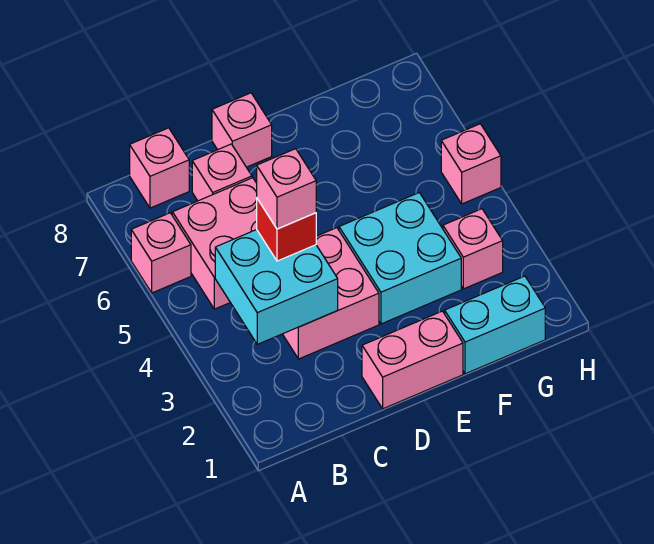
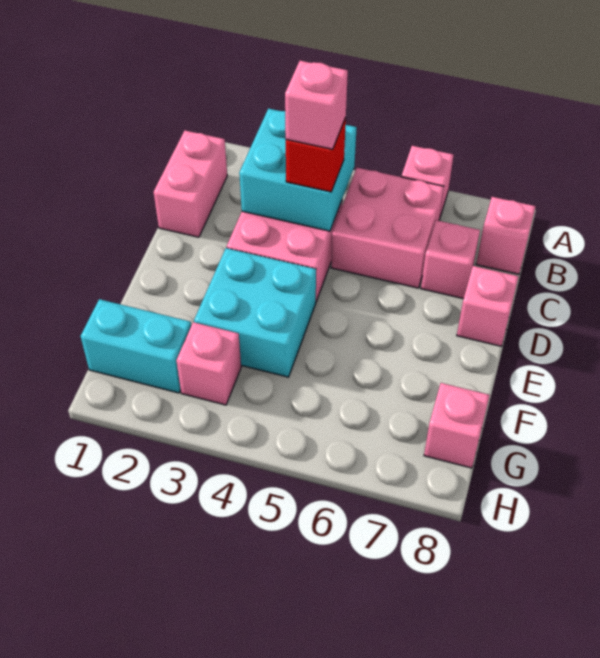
pink 1x2 brick [362,311,463,409] -> pink 1x2 brick moved to [154,131,227,237]
cyan 1x2 brick [445,276,545,374] -> cyan 1x2 brick turned to [81,299,191,393]
pink 1x1 brick [441,124,501,204] -> pink 1x1 brick moved to [424,383,490,468]

